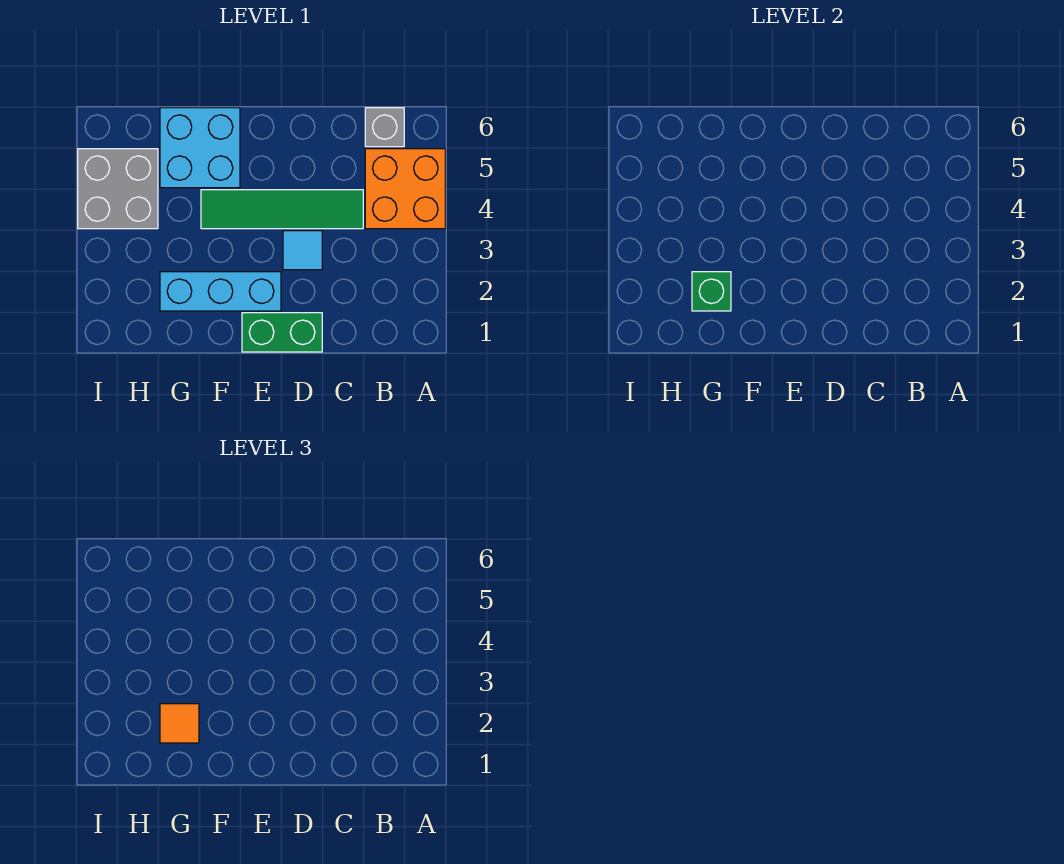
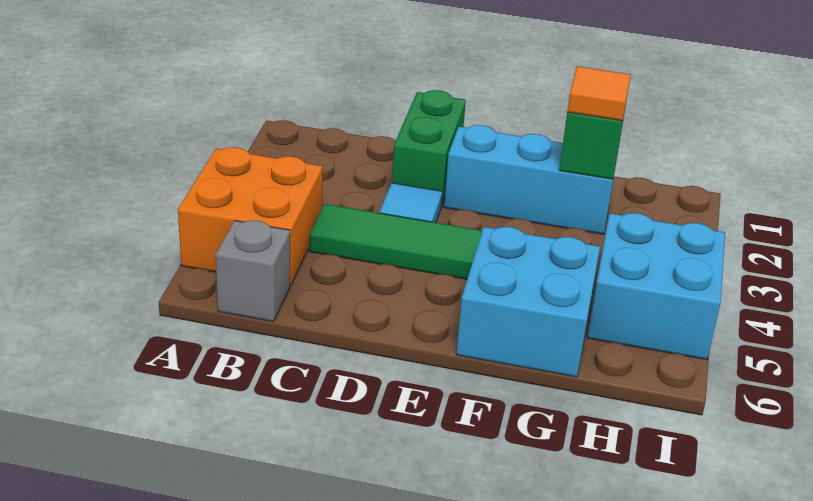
green 1x2 brick [242,313,322,352] -> green 1x2 brick turned to [392,90,466,207]
grey 2x2 brick [78,149,158,229] -> cyan 2x2 brick [588,213,725,360]

